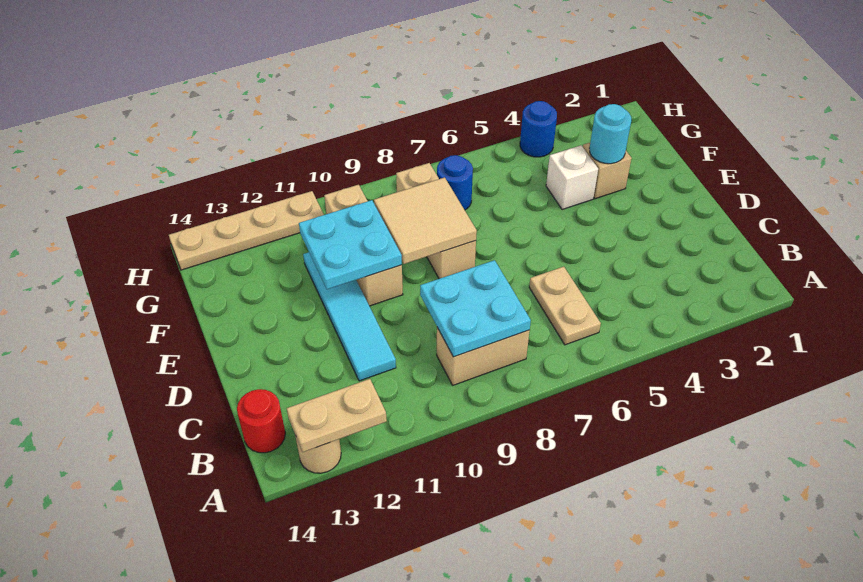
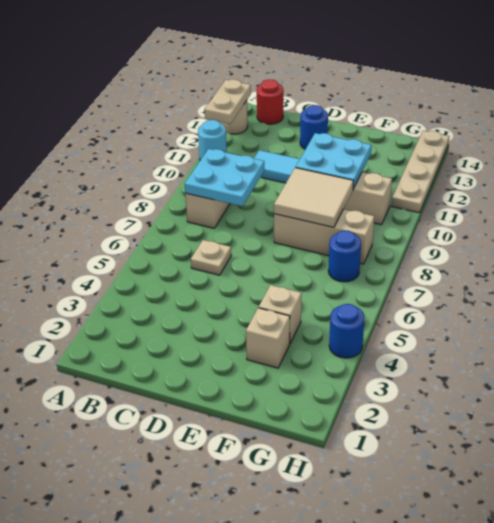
tan 1x2 plate [529,267,601,345] -> tan 1x1 plate [191,240,231,275]
none -> blue 1x1 round brick [300,105,328,149]
cyan 1x1 round brick [590,104,631,164] -> cyan 1x1 round brick moved to [198,120,227,160]
white 1x1 brick [546,145,598,210] -> tan 1x1 brick [259,285,301,343]

